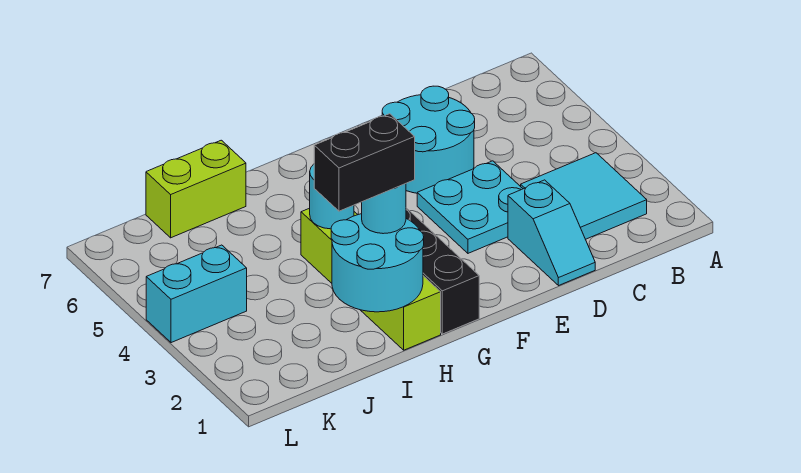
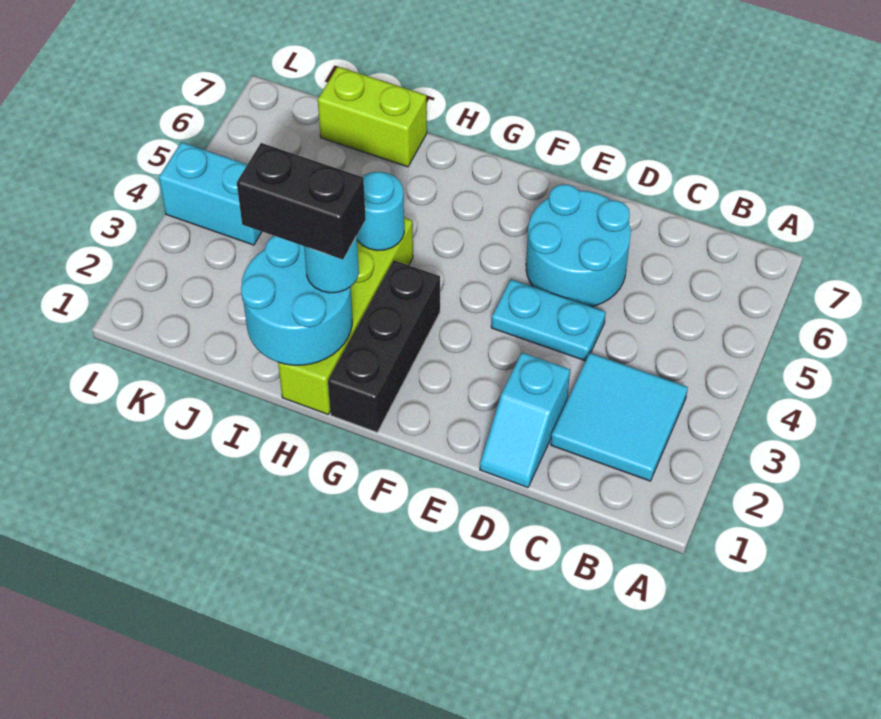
cyan 2x2 plate [417,161,523,253] -> cyan 1x2 plate [491,279,606,361]

